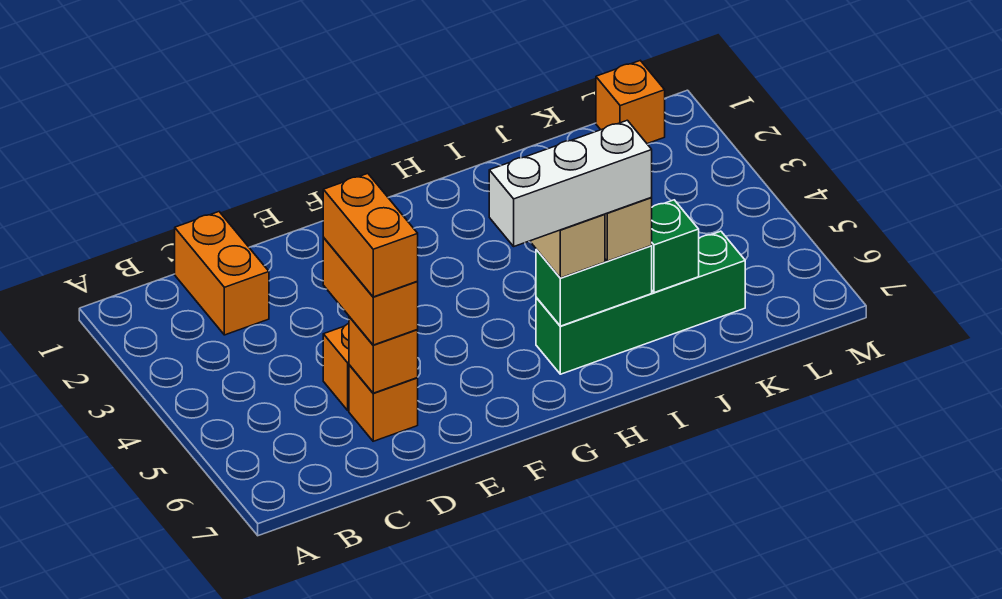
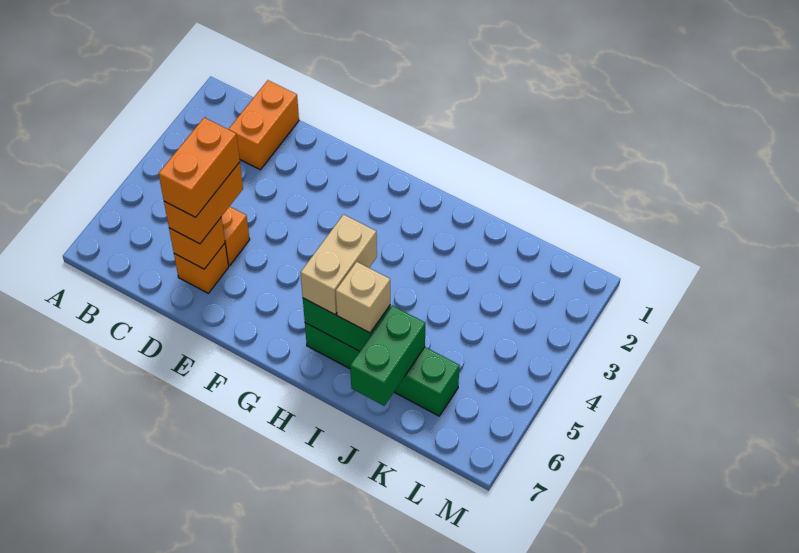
white 1x3 brick [489,120,652,246] -> none
green 1x1 brick [651,200,699,293] -> green 1x2 brick [350,306,425,406]
orange 1x1 brick [596,61,665,144] -> none

